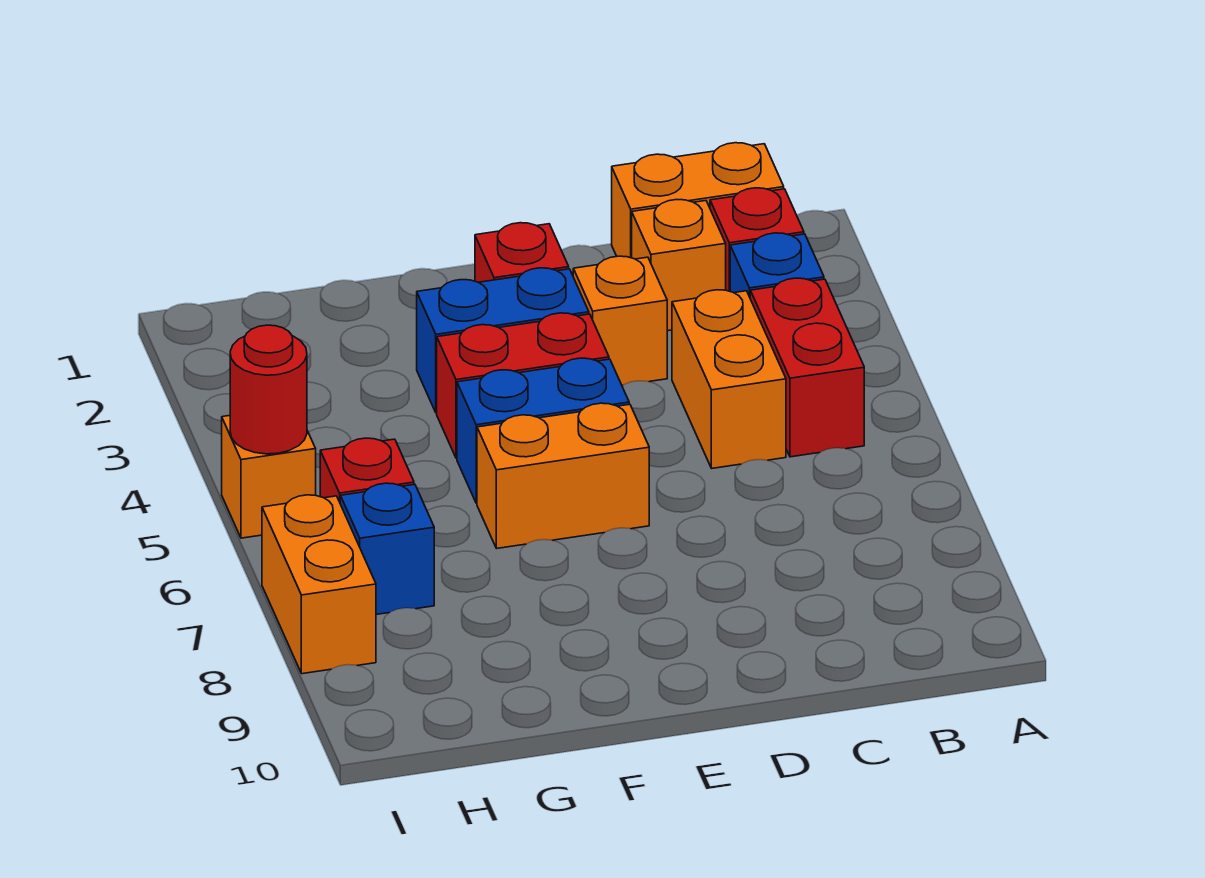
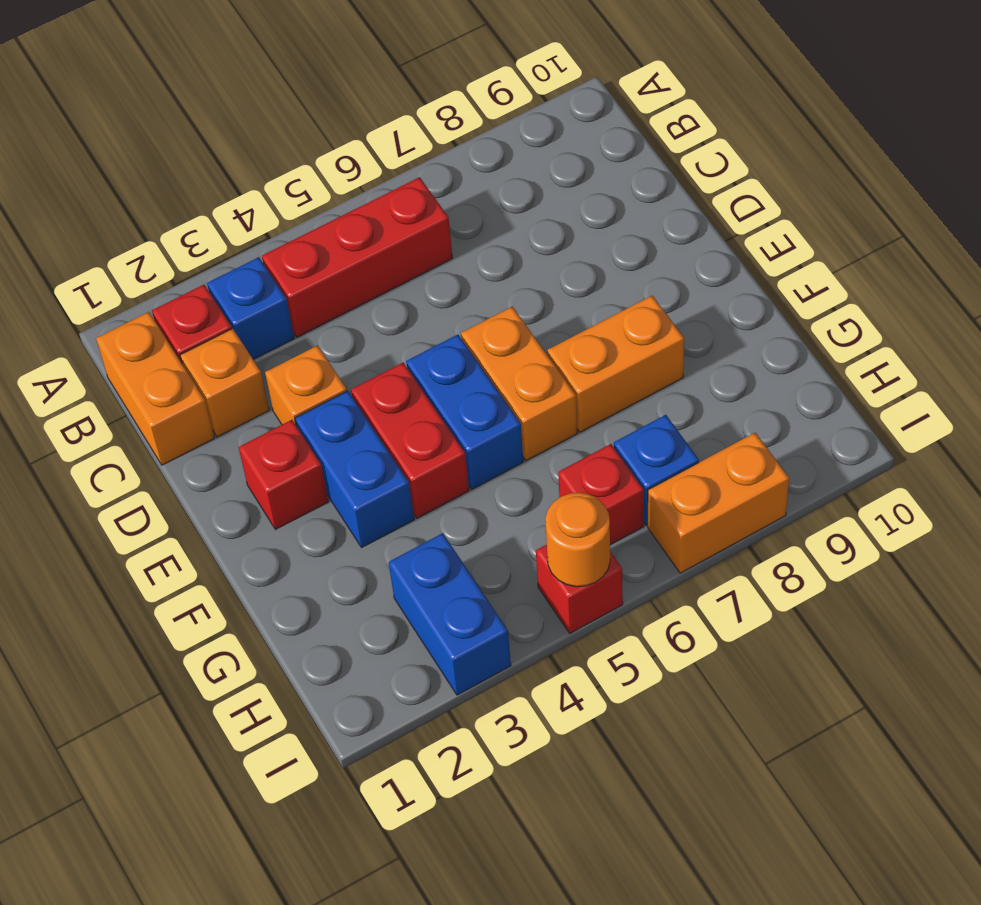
red 1x2 brick [750,278,864,457] -> red 1x3 brick [262,177,453,337]
orange 1x2 brick [672,290,786,468] -> orange 1x2 brick moved to [547,296,684,432]
none -> blue 1x2 brick [389,533,511,695]
orange 1x1 brick [222,416,316,538] -> red 1x1 brick [536,544,623,633]
red 1x1 round brick [230,325,307,454] -> orange 1x1 round brick [545,493,610,587]

